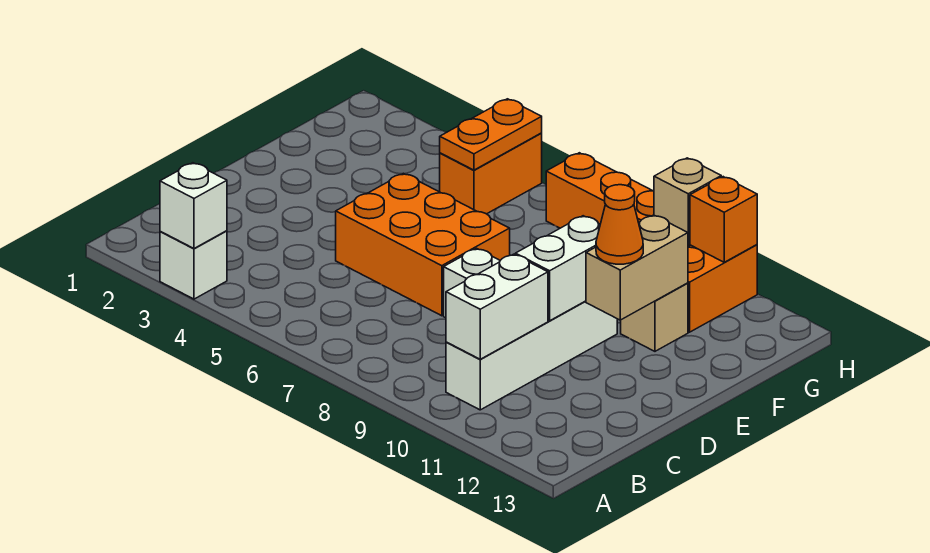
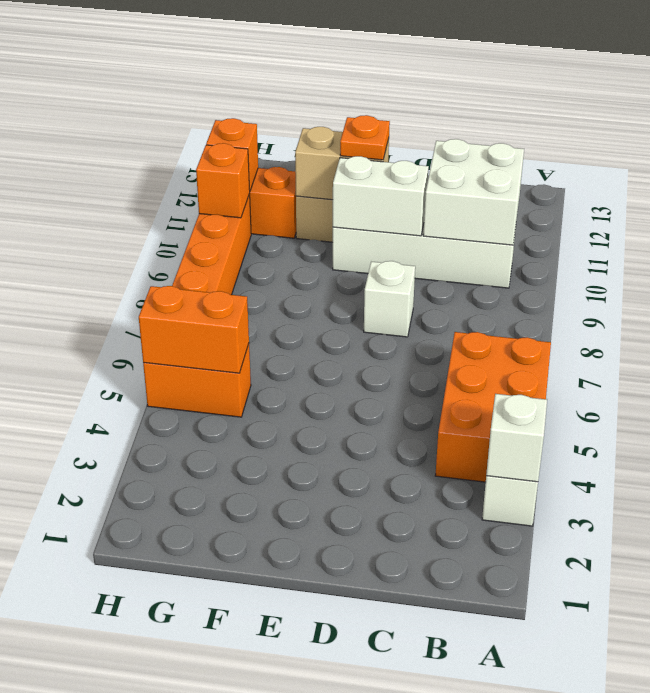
white 1x2 brick [446,254,548,359] -> white 2x2 brick [423,139,524,245]
orange 2x3 brick [336,173,510,316] -> orange 2x3 brick moved to [435,332,551,482]
orange 1x1 cone [596,185,643,264] -> orange 1x1 plate [340,115,390,160]
orange 1x2 plate [440,99,542,170] -> orange 1x2 brick [139,286,249,373]
tan 1x1 brick [654,158,721,244] -> orange 1x1 brick [196,143,250,218]

